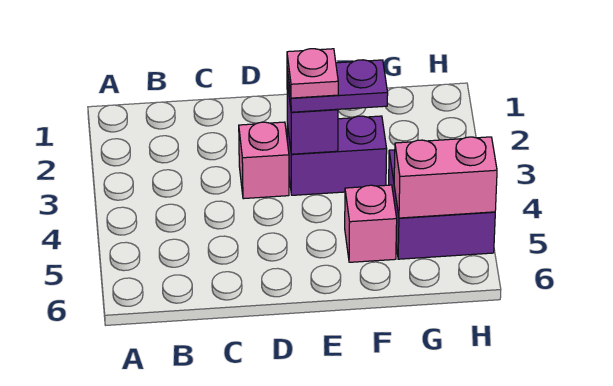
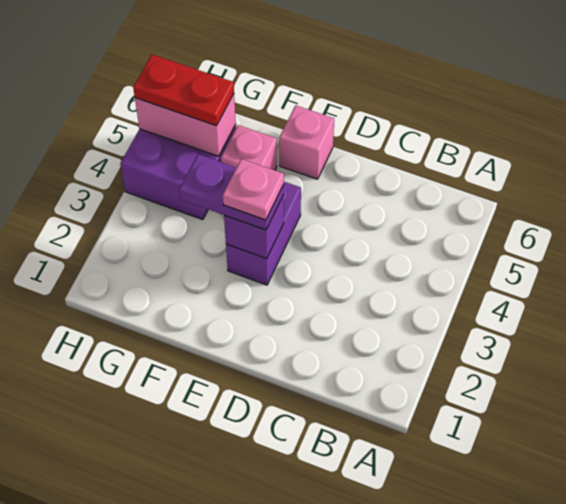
pink 1x1 brick [239,122,289,199] -> pink 1x1 brick moved to [279,105,334,179]
purple 1x2 brick [287,116,387,195] -> purple 1x2 brick turned to [226,182,301,285]
none -> red 1x2 plate [133,55,234,126]

